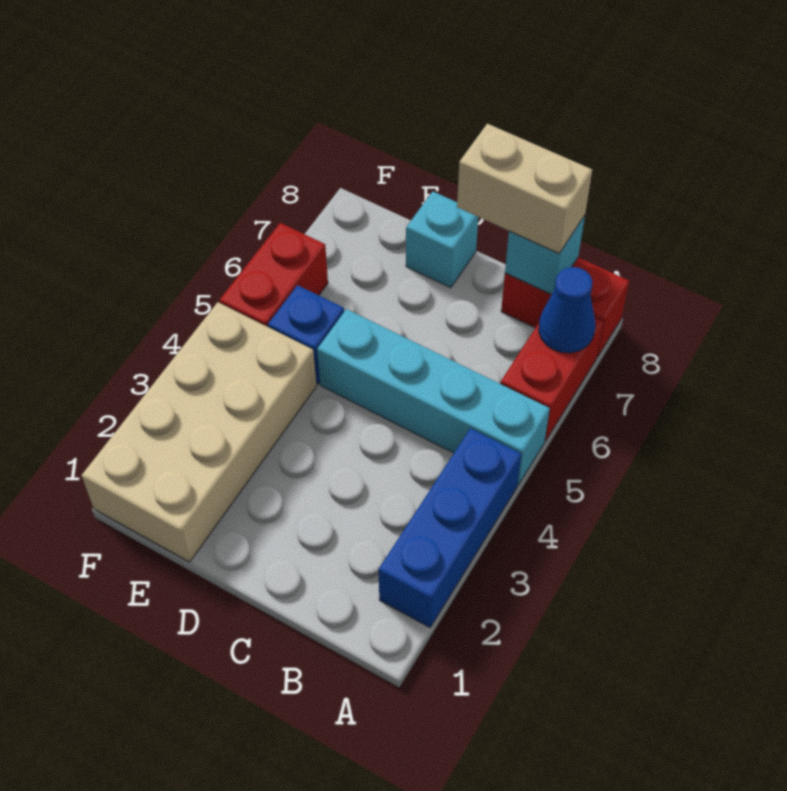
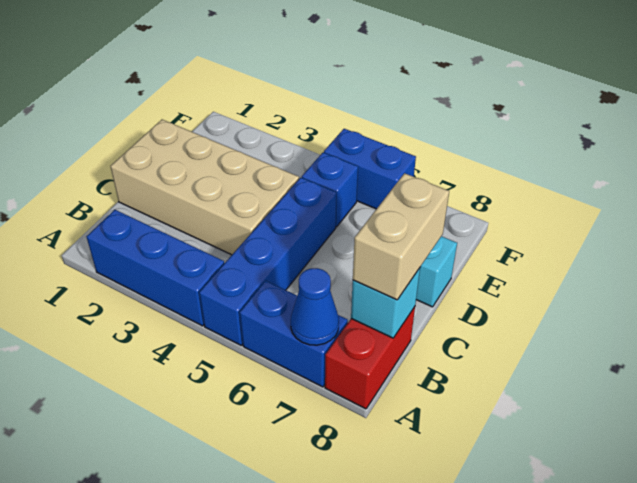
cyan 1x4 brick [317,309,550,485] -> blue 1x4 brick [199,178,336,345]
red 1x2 brick [500,318,604,441] -> blue 1x2 brick [240,281,348,387]
tan 2x4 brick [81,302,317,562] -> tan 2x4 brick moved to [110,120,299,255]
red 1x2 brick [219,223,328,327] -> blue 1x2 brick [324,129,416,209]

